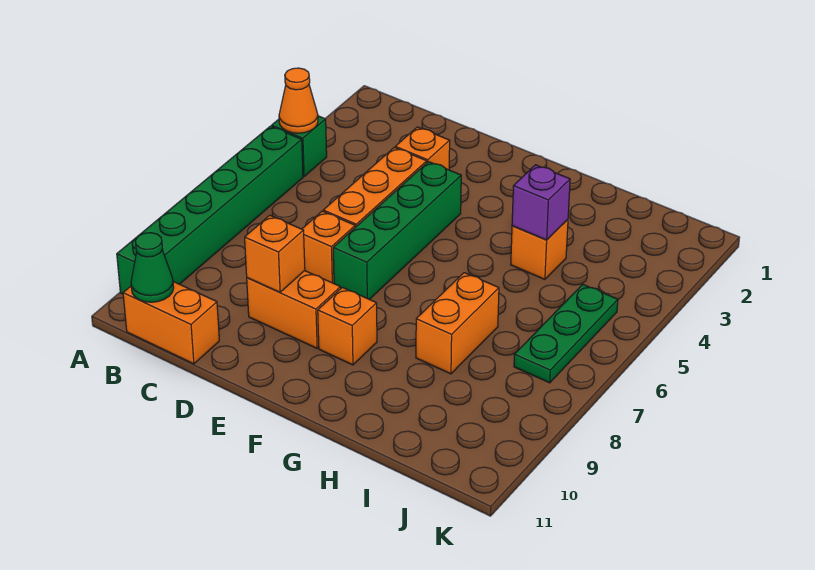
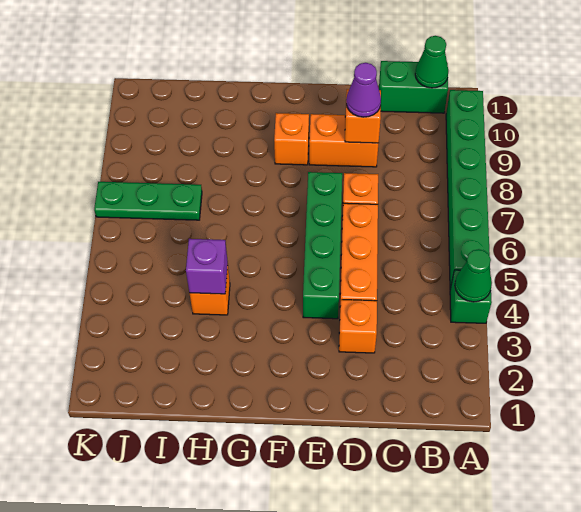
orange 1x1 cone [279,68,318,133] -> green 1x1 cone [455,249,492,302]
orange 1x2 brick [123,282,219,364] -> green 1x2 brick [379,61,448,113]
none -> purple 1x1 cone [346,63,381,117]
orange 1x2 brick [416,273,499,374] -> none
green 1x3 plate [514,284,618,383] -> green 1x3 plate turned to [94,182,202,220]

